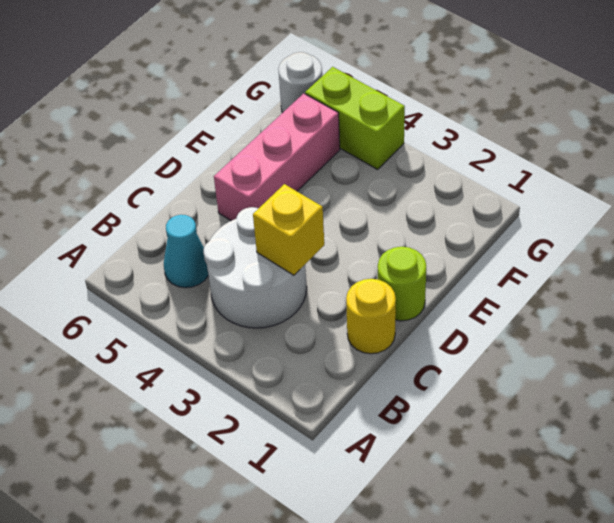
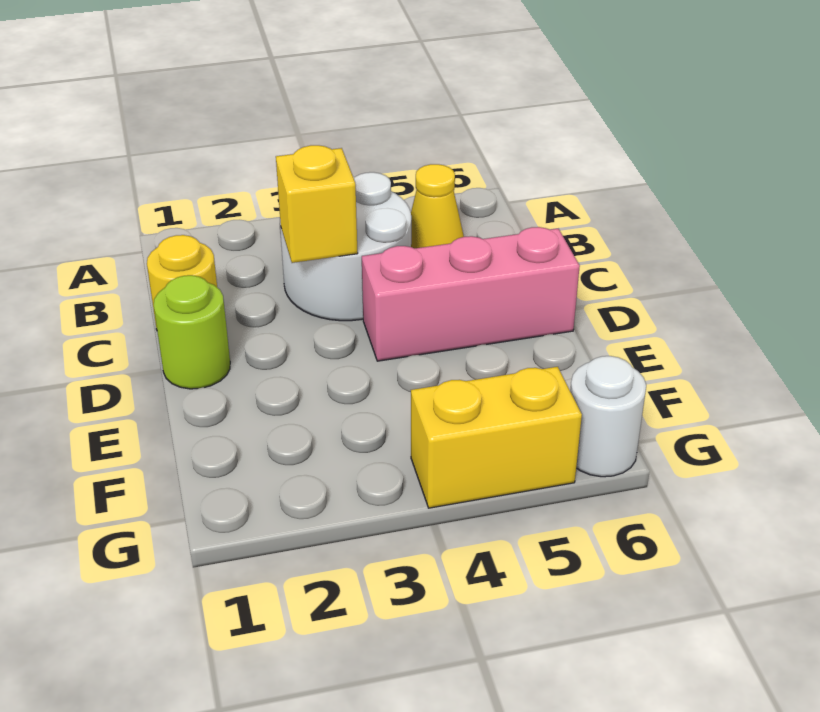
cyan 1x1 cone [164,215,208,288] -> yellow 1x1 cone [411,164,464,249]
pink 1x3 brick [214,94,340,221] -> pink 1x3 brick turned to [362,227,580,361]
lime 1x2 brick [305,67,405,169] -> yellow 1x2 brick [411,367,582,508]

